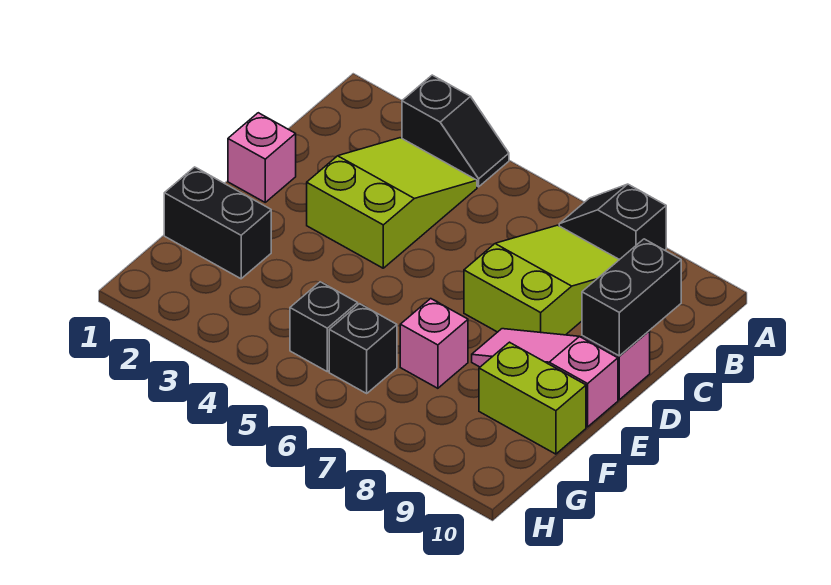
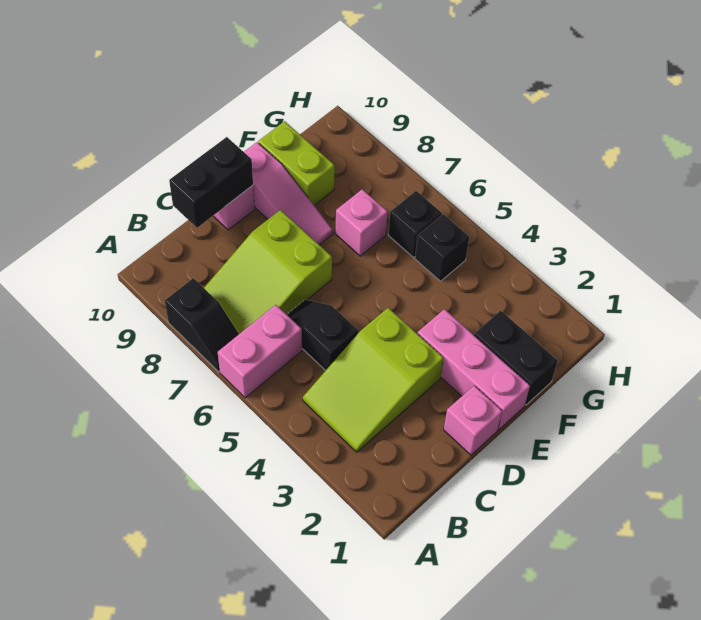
black 1x2 slope [402,75,509,187] -> black 1x2 slope moved to [287,300,358,371]
none -> pink 1x2 brick [218,305,302,398]
none -> pink 1x3 brick [418,309,530,430]

